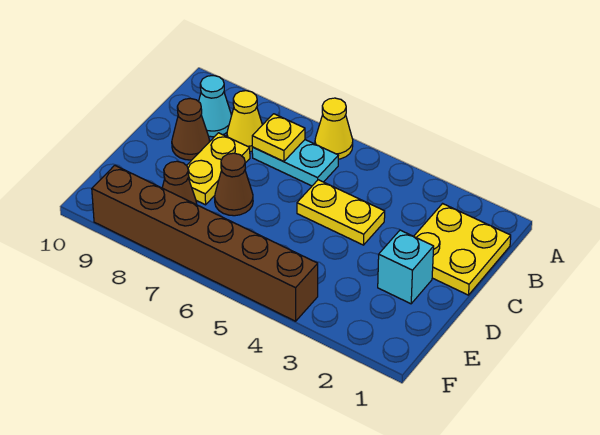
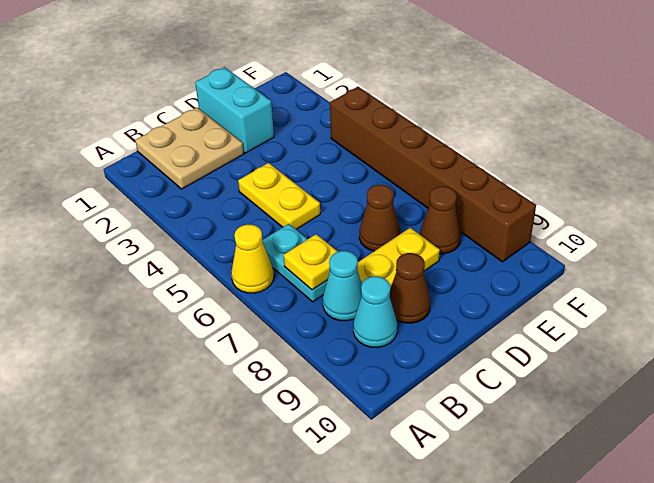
yellow 2x2 plate [414,204,511,295] -> tan 2x2 plate [135,108,244,189]
yellow 1x1 cone [227,91,262,152] -> cyan 1x1 cone [323,251,362,321]
cyan 1x1 brick [378,230,434,304] -> cyan 1x2 brick [195,67,274,153]

